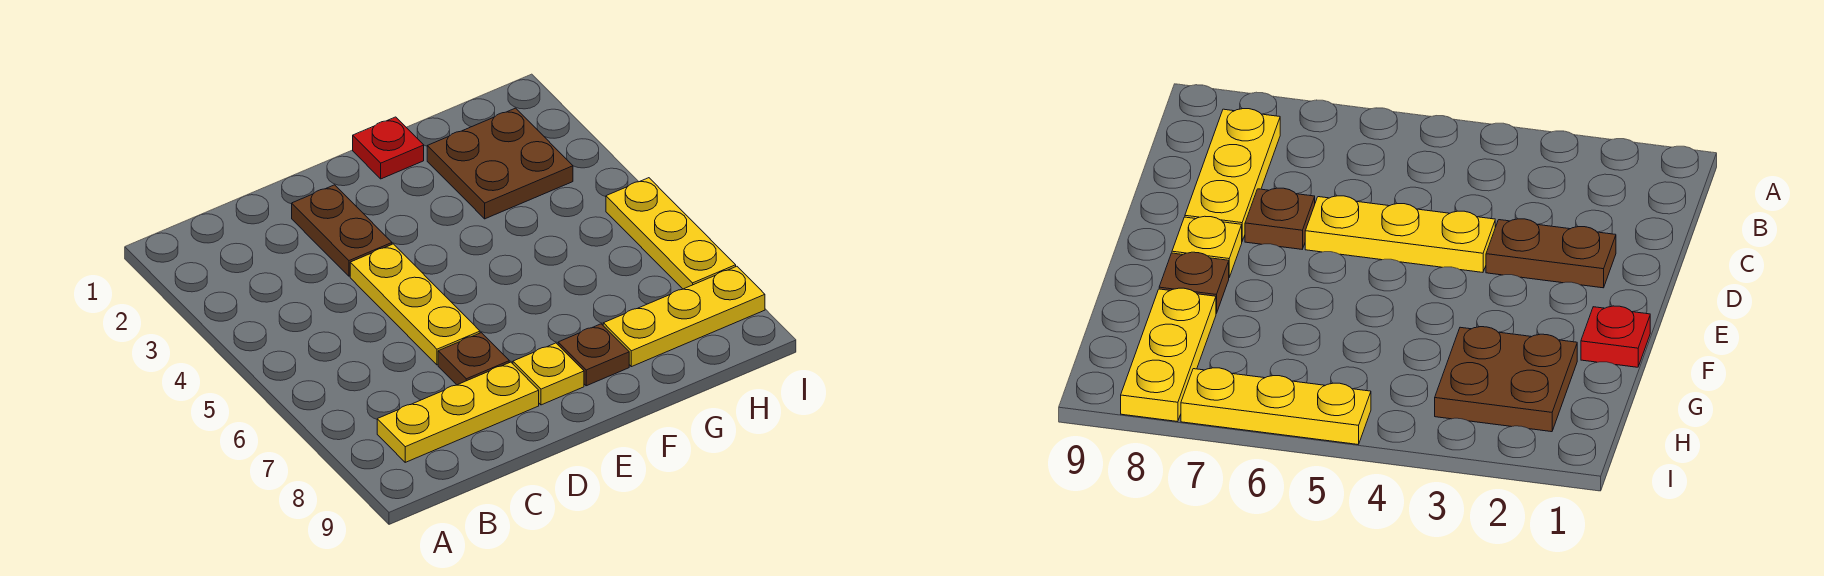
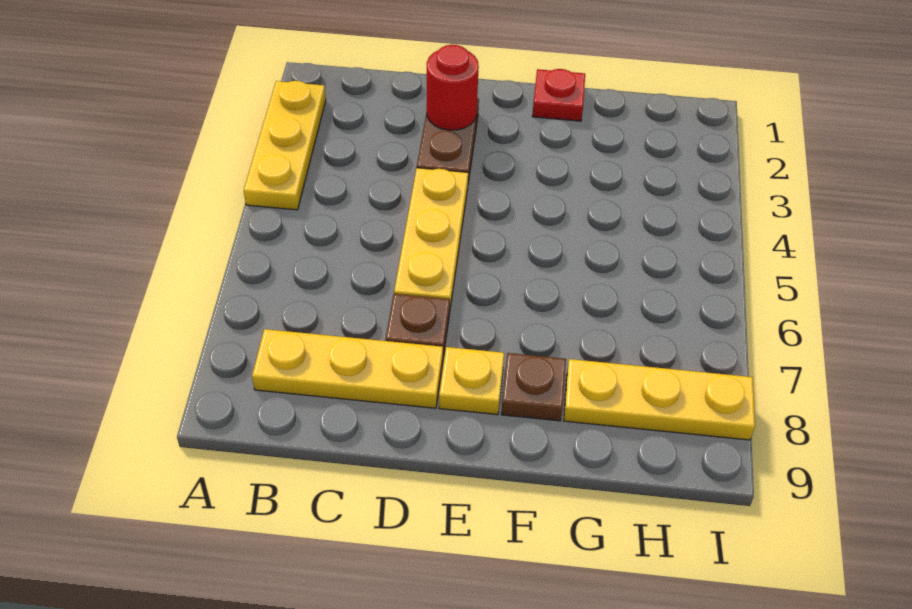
none -> red 1x1 round brick [427,45,479,130]
brown 2x2 plate [427,108,573,219] -> none
yellow 1x3 plate [606,178,736,289] -> yellow 1x3 plate moved to [244,81,326,210]

